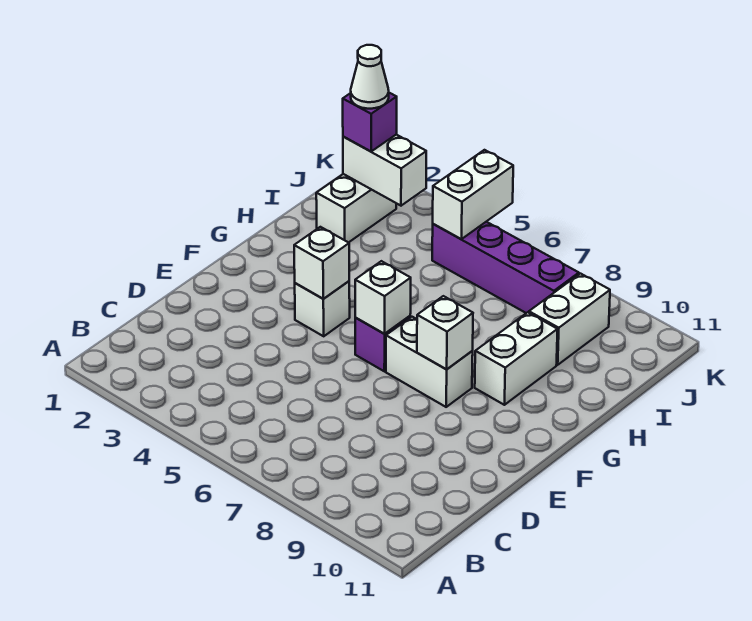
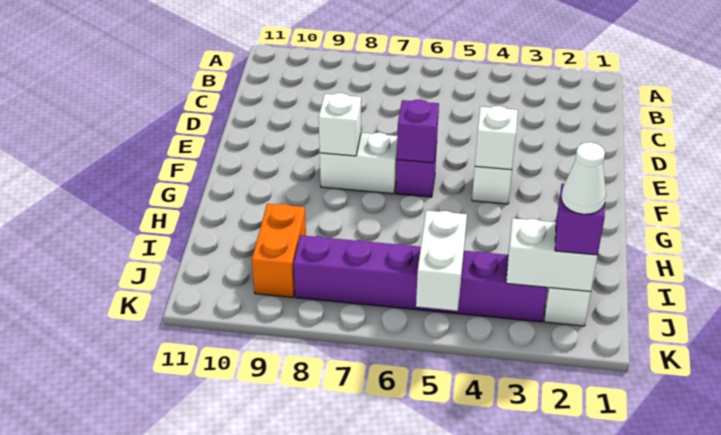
white 1x1 brick [355,261,411,334] -> purple 1x1 brick [397,99,439,163]
white 1x2 brick [475,312,558,405] -> none
white 1x2 brick [529,274,610,365] -> orange 1x2 brick [252,204,306,297]
purple 1x4 brick [432,222,579,313] -> purple 1x6 brick [294,235,547,322]

